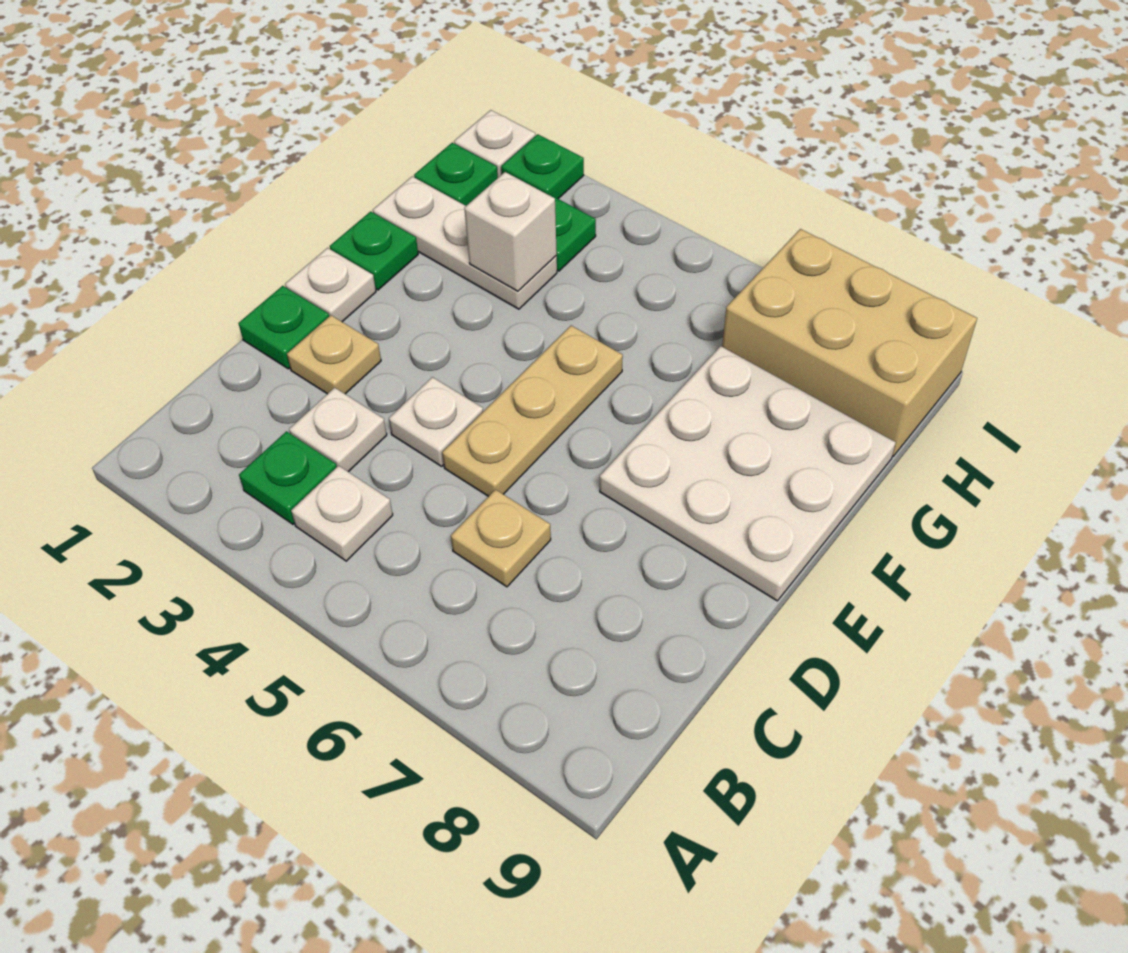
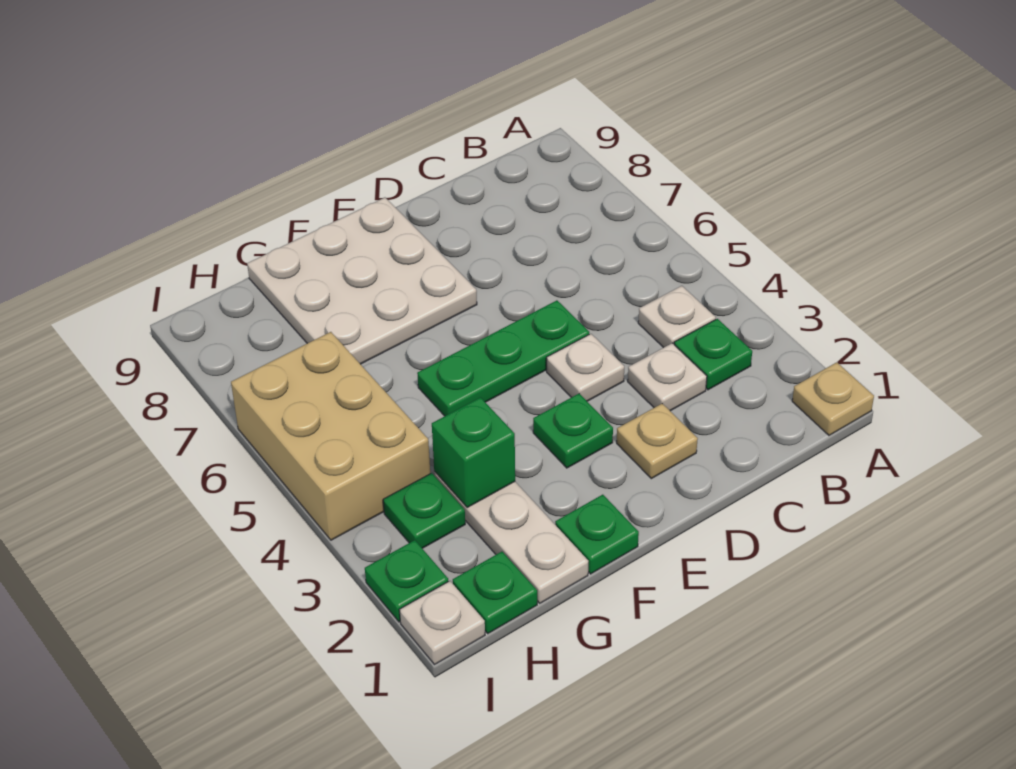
tan 1x1 plate [451,489,551,587] -> tan 1x1 plate moved to [792,362,874,435]
green 1x1 plate [239,286,329,369] -> green 1x1 plate moved to [533,394,613,468]
tan 1x3 plate [442,326,623,497] -> green 1x3 plate [417,300,589,416]
white 1x1 plate [285,248,376,322] -> none
white 1x1 brick [464,172,557,291] -> green 1x1 brick [432,398,515,507]
tan 2x3 brick [722,229,977,456] -> tan 2x3 brick moved to [231,332,430,540]

